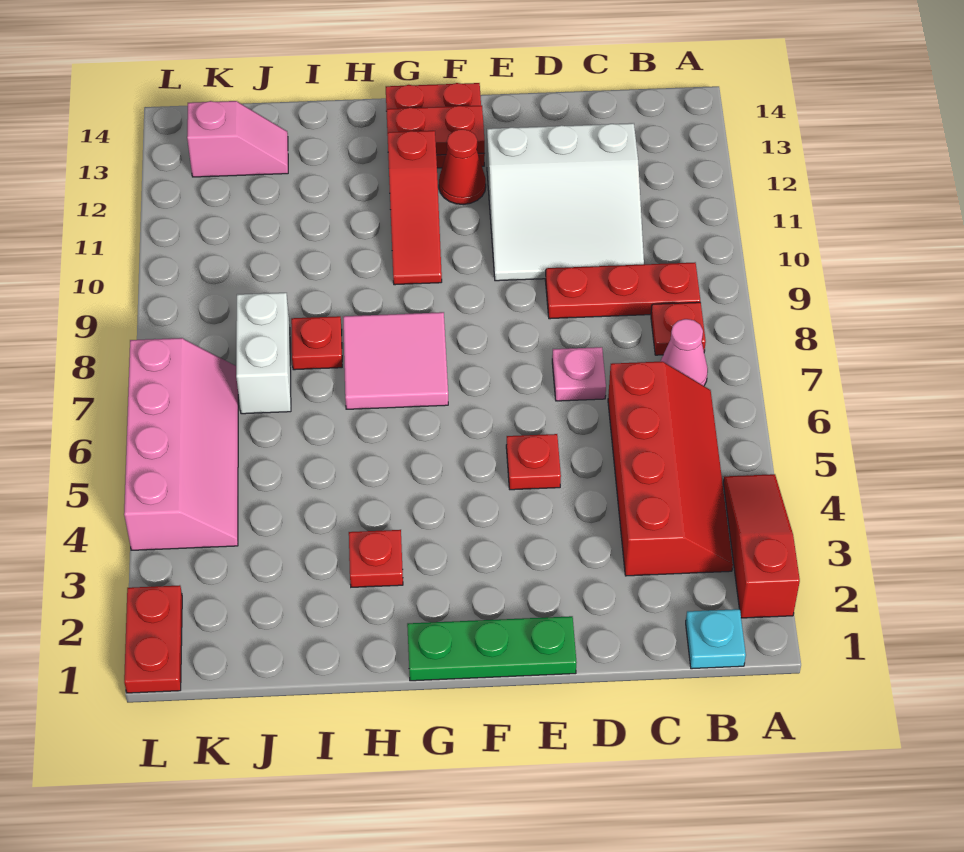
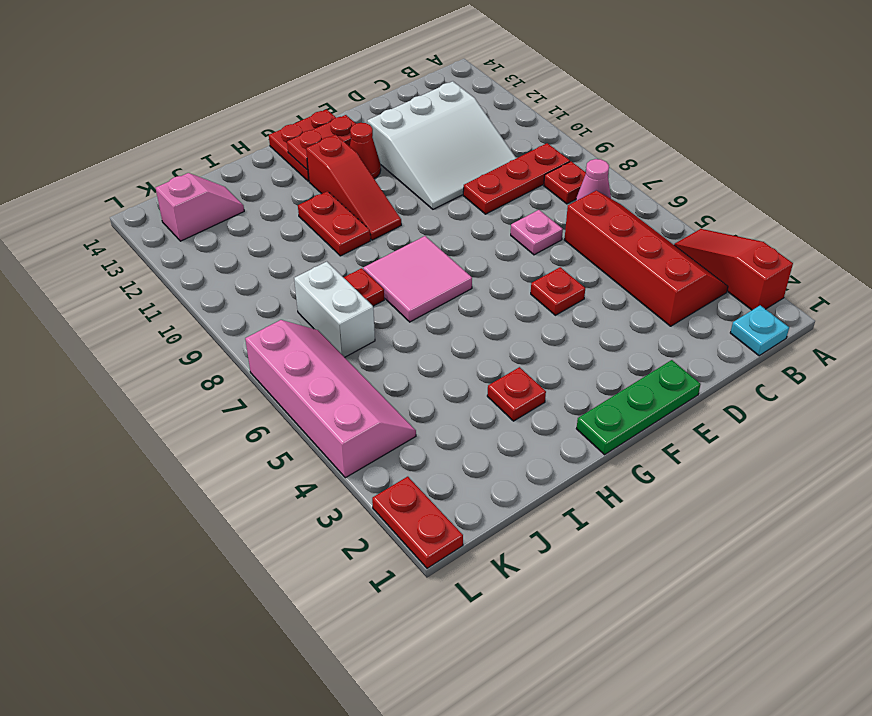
none -> red 1x2 plate [298,191,370,256]

